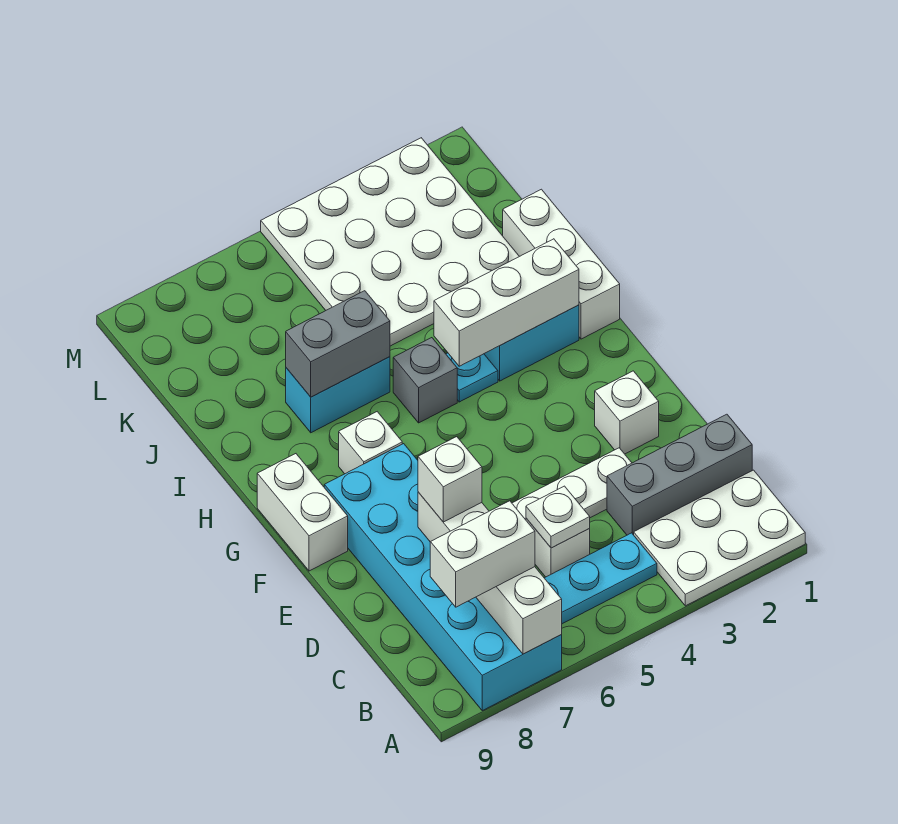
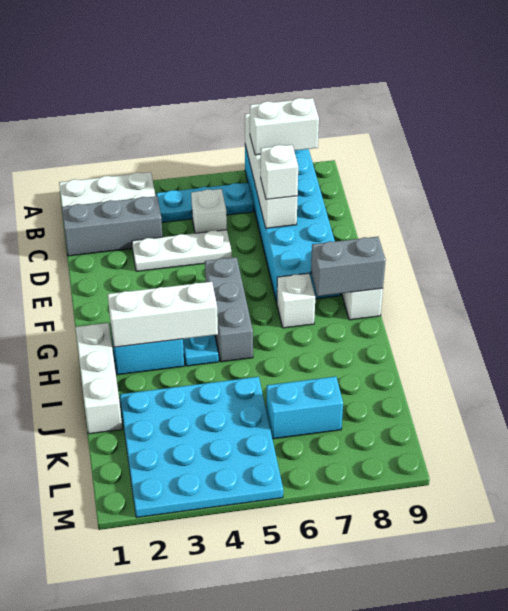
white 1x1 plate [526,486,590,548] -> none
white 1x1 brick [595,371,659,454] -> none
grey 1x1 brick [393,338,457,423] -> grey 1x3 brick [205,257,253,362]
cyan 1x2 brick [286,357,390,433] -> cyan 1x2 brick moved to [266,376,343,439]
grey 1x2 brick [286,291,390,397] -> grey 1x2 brick moved to [311,237,386,296]
white 4x4 plate [261,138,519,346] -> cyan 4x4 plate [120,377,283,518]

